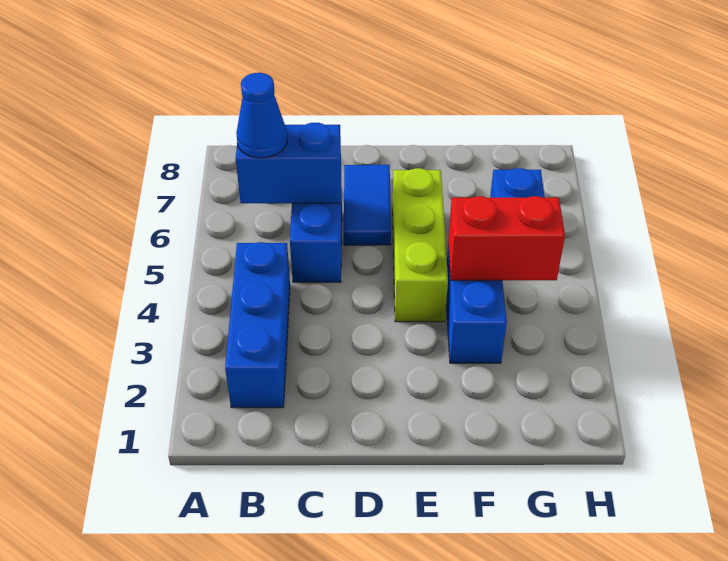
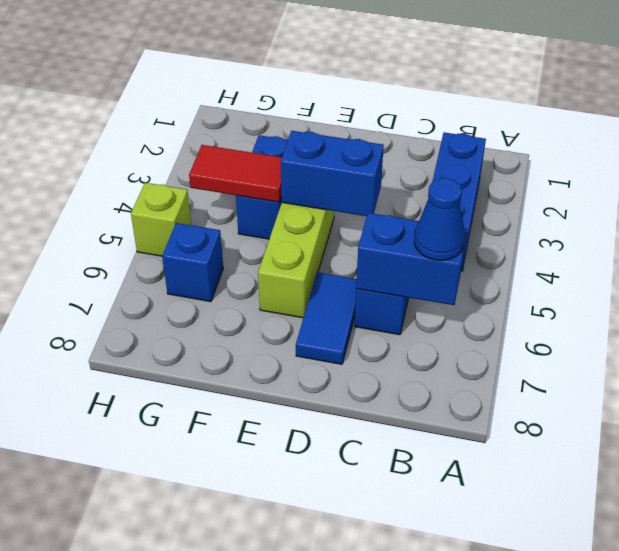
none -> blue 1x2 brick [281,131,384,216]
red 1x2 brick [448,196,565,280] -> red 1x2 tile [189,145,282,202]
none -> lime 1x1 brick [131,183,191,256]

